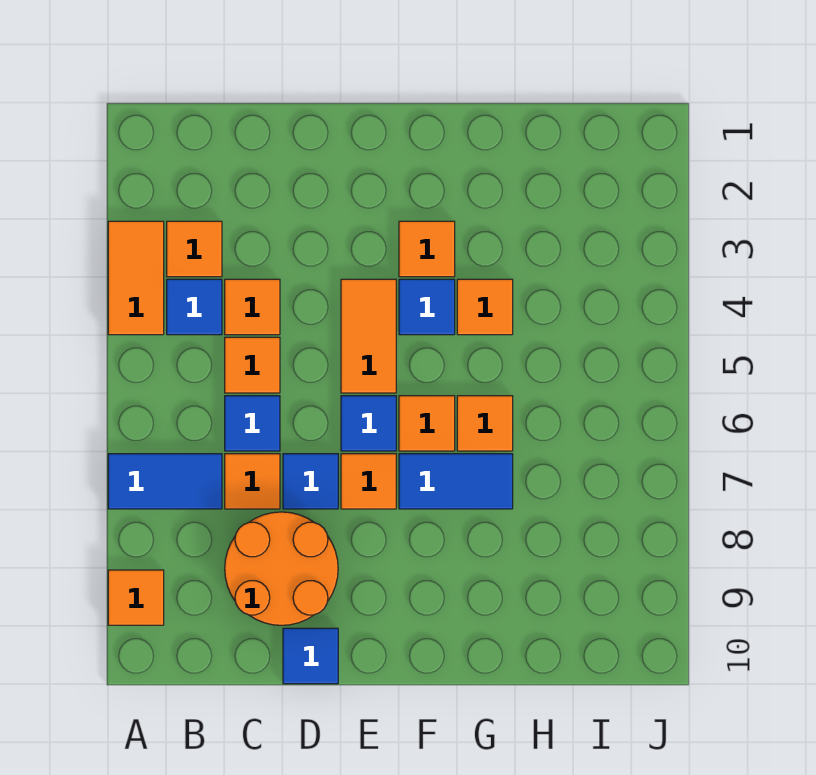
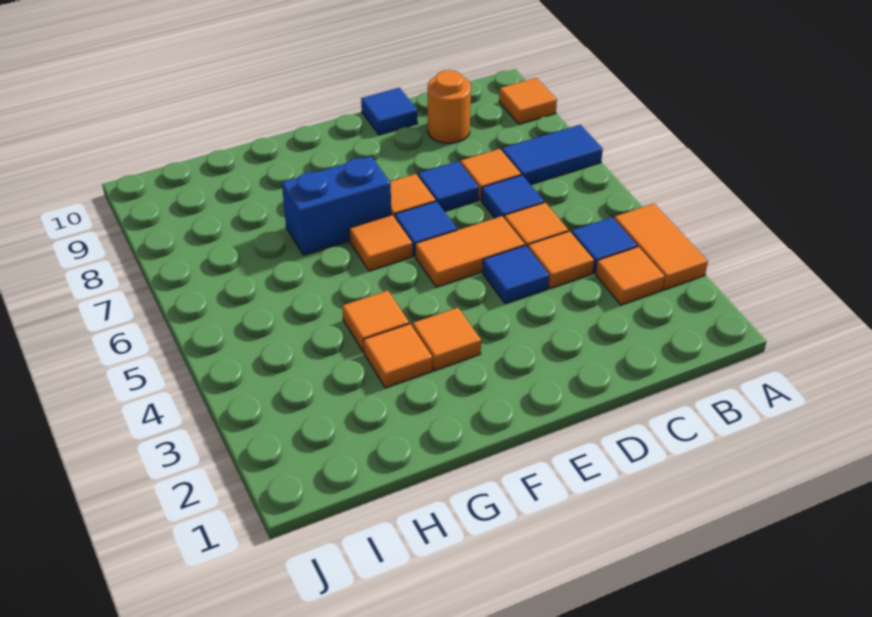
orange 2x2 round brick [225,512,338,625] -> orange 1x1 round brick [428,70,471,143]
orange 1x2 tile [341,279,396,393] -> orange 1x2 tile turned to [415,216,525,287]
blue 1x1 tile [399,279,455,335] -> blue 1x1 tile moved to [483,245,549,304]
blue 1x2 tile [399,454,513,509] -> blue 1x2 brick [282,156,391,255]
orange 1x1 tile [457,396,513,451] -> orange 1x1 tile moved to [363,324,432,388]

